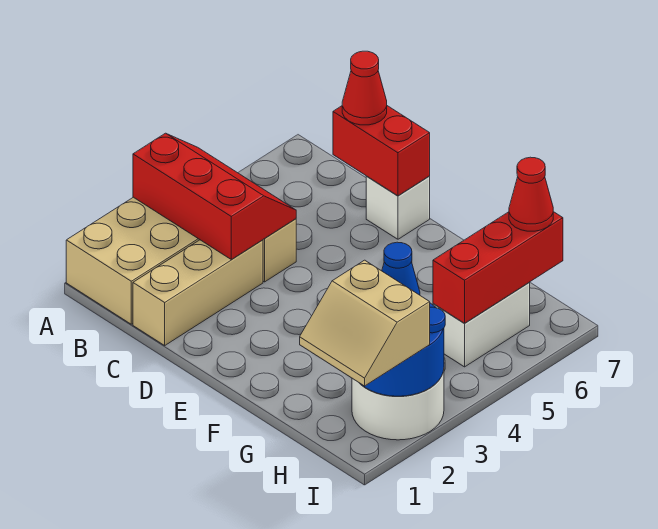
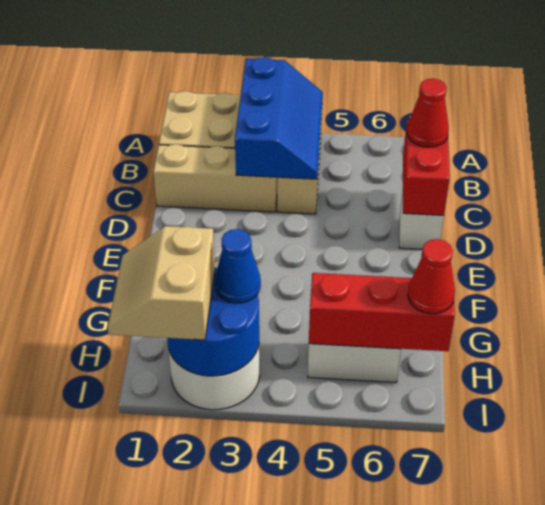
red 2x3 slope [133,133,296,259] -> blue 2x3 slope [235,57,323,179]

